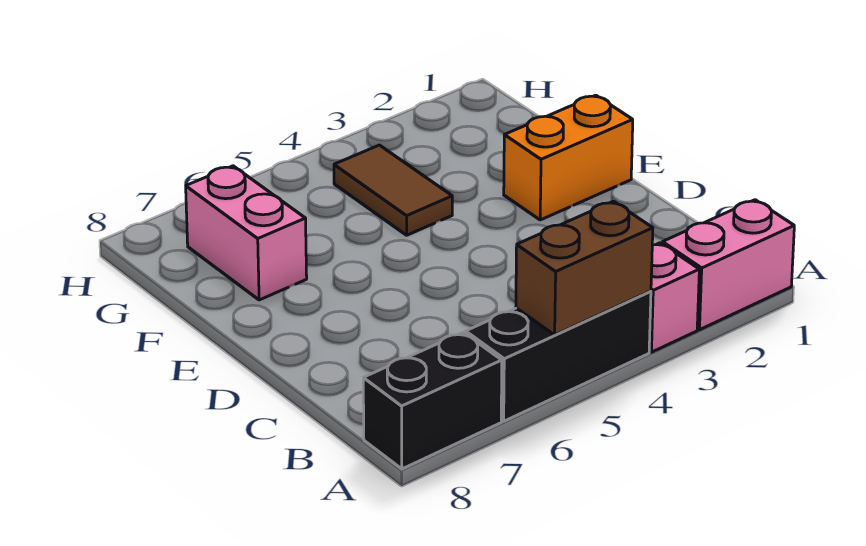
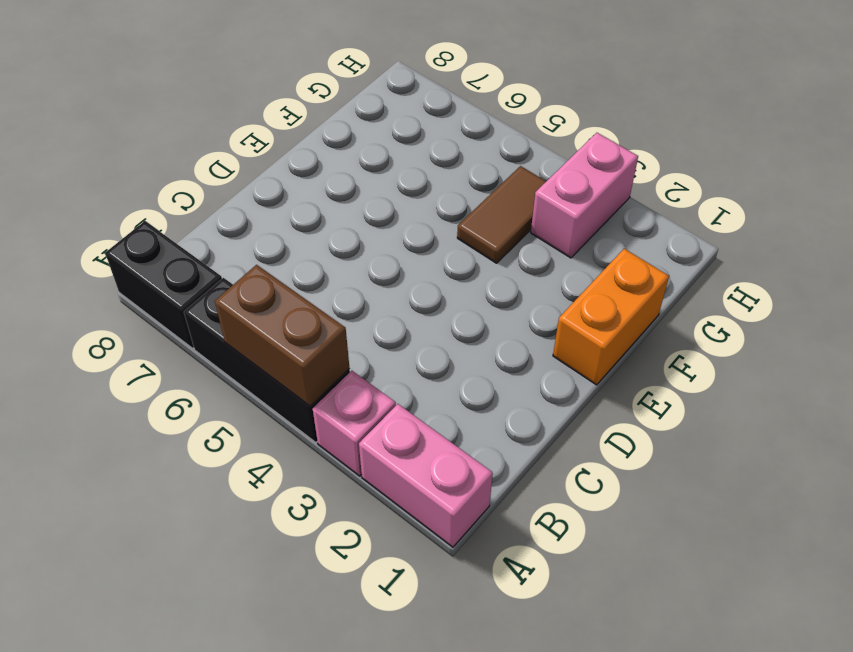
orange 1x2 brick [504,95,633,220] -> orange 1x2 brick turned to [553,249,669,385]
pink 1x2 brick [186,166,307,300] -> pink 1x2 brick moved to [531,133,638,258]

